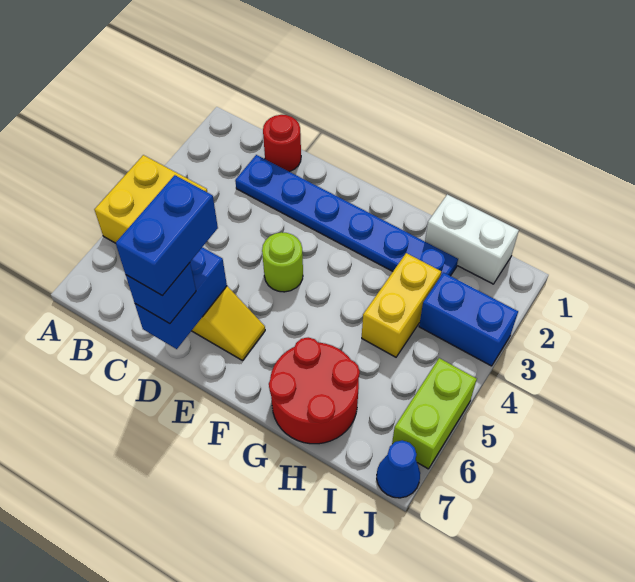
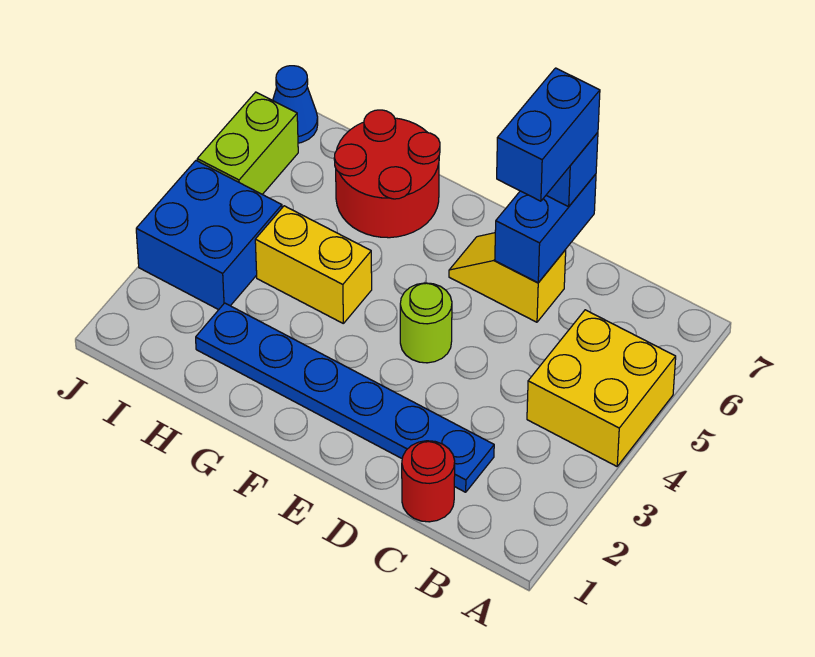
white 1x2 brick [425,194,519,284] -> none
yellow 1x2 brick [362,253,441,357] -> yellow 1x2 brick turned to [255,206,372,323]
blue 1x2 brick [419,273,518,366] -> blue 2x2 brick [136,161,282,310]

